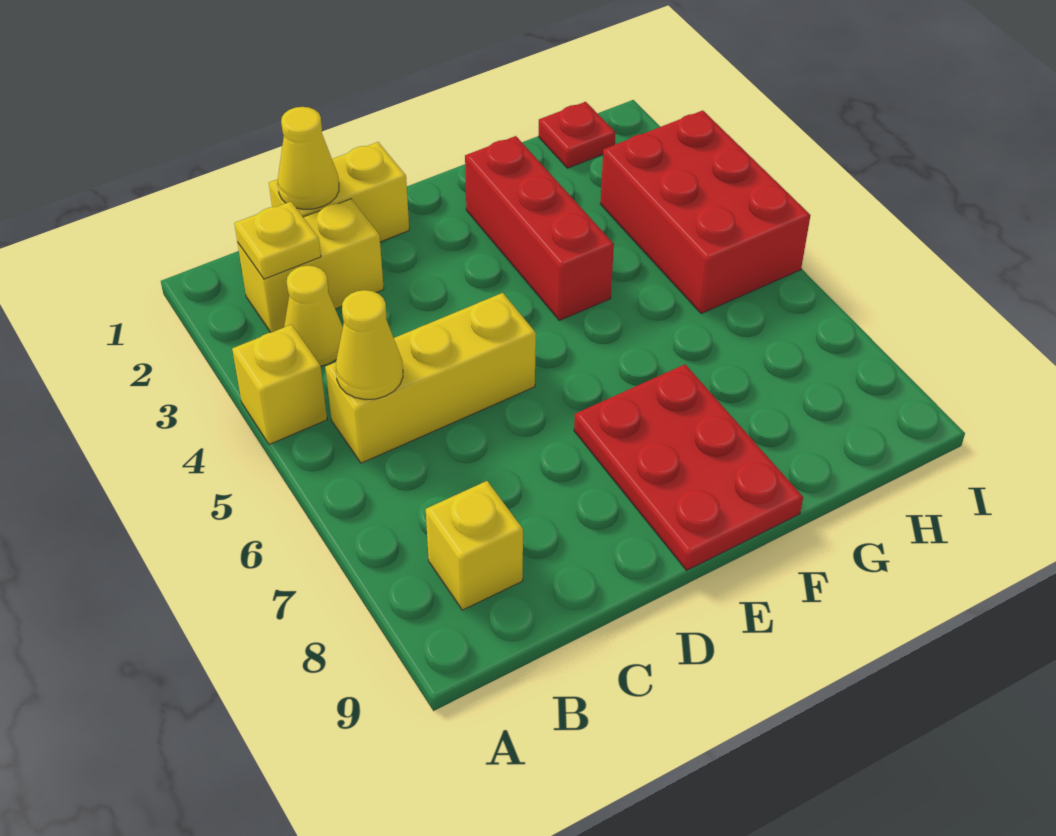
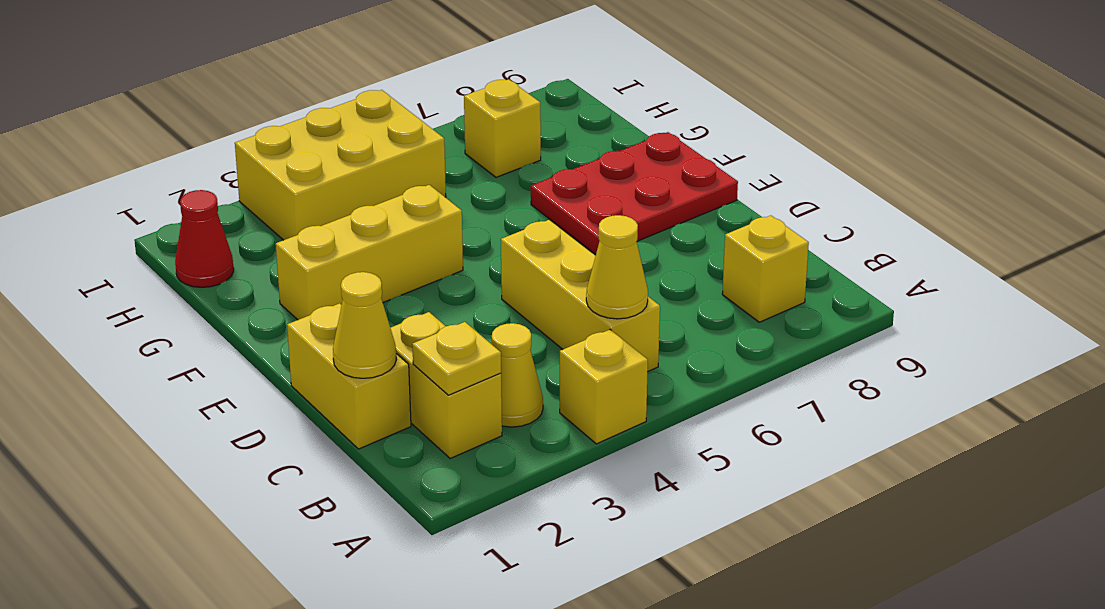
red 1x3 brick [465,136,614,320] -> yellow 1x3 brick [276,185,463,320]
red 1x1 plate [539,102,616,168] -> red 1x1 cone [175,190,234,287]
red 2x3 brick [600,110,811,314] -> yellow 2x3 brick [235,90,446,240]
none -> yellow 1x1 brick [464,79,541,177]

